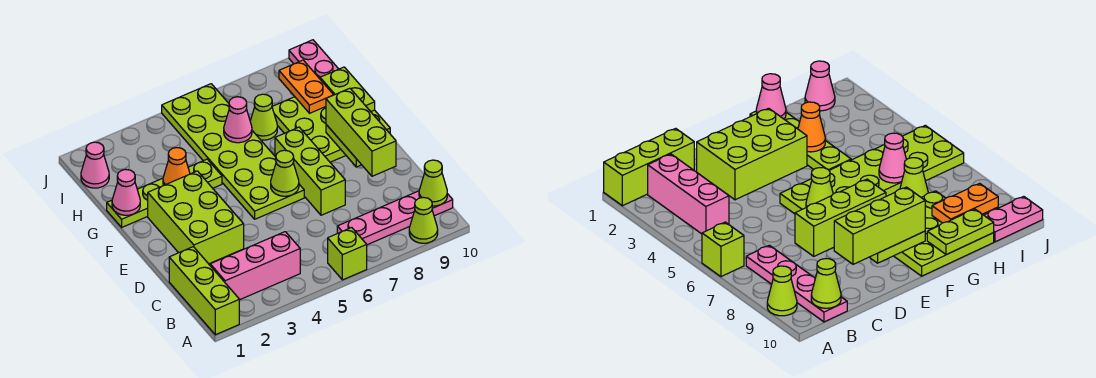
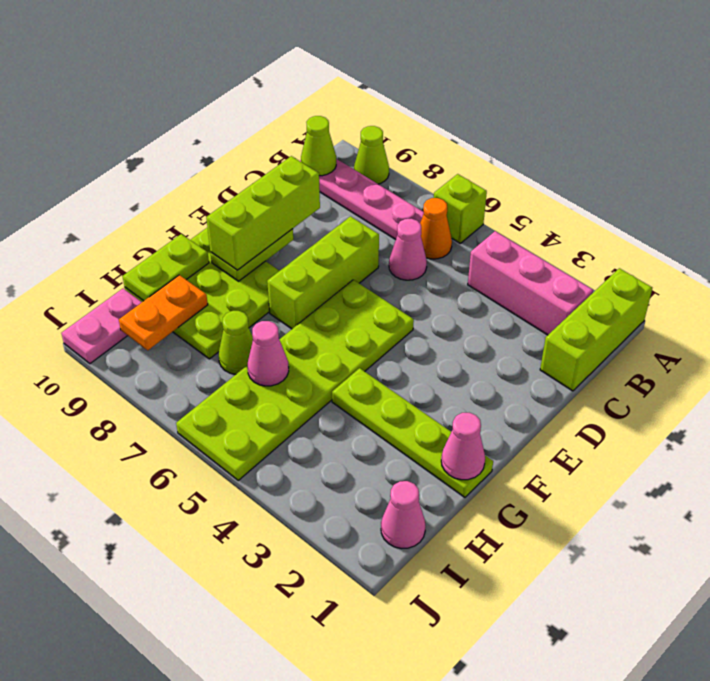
none -> pink 1x1 cone [389,219,427,280]
lime 2x3 brick [148,171,244,264] -> none
lime 1x1 cone [271,150,299,196] -> none
orange 1x1 cone [163,148,190,186] -> orange 1x1 cone moved to [420,198,452,259]

